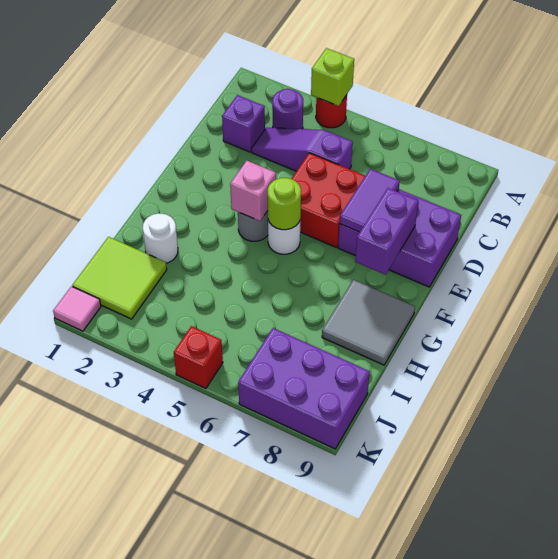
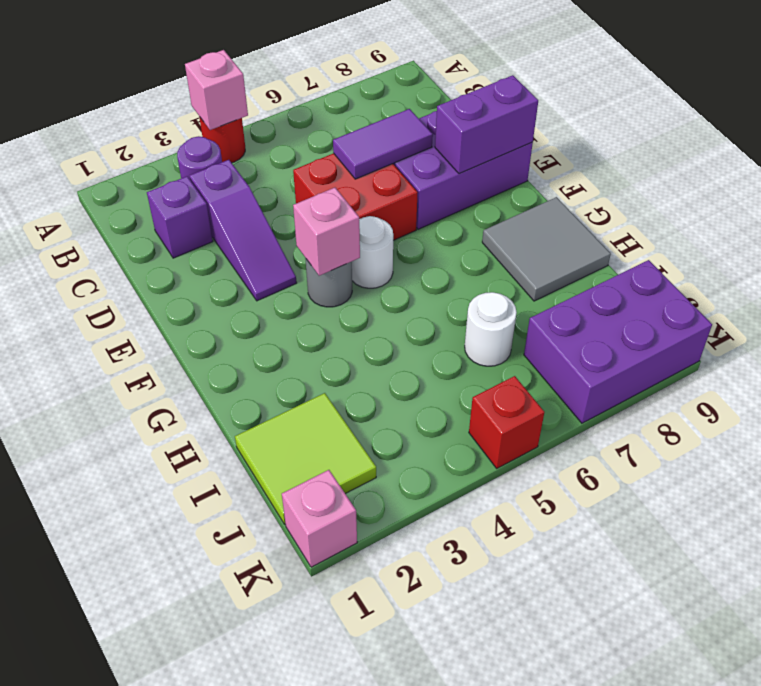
lime 1x1 brick [311,48,354,106] -> pink 1x1 brick [185,50,248,130]
purple 1x3 slope [252,127,353,171] -> purple 1x3 slope turned to [189,160,297,301]
purple 1x2 tile [340,169,400,232] -> purple 1x2 tile turned to [333,109,433,179]
purple 1x2 brick [355,188,418,275] -> purple 1x2 brick turned to [435,75,538,174]
lime 1x1 round brick [268,178,301,230] -> none
white 1x1 round brick [143,213,178,263] -> white 1x1 round brick moved to [465,292,517,366]
pink 1x1 tile [53,286,101,331] -> pink 1x1 brick [282,470,357,567]

